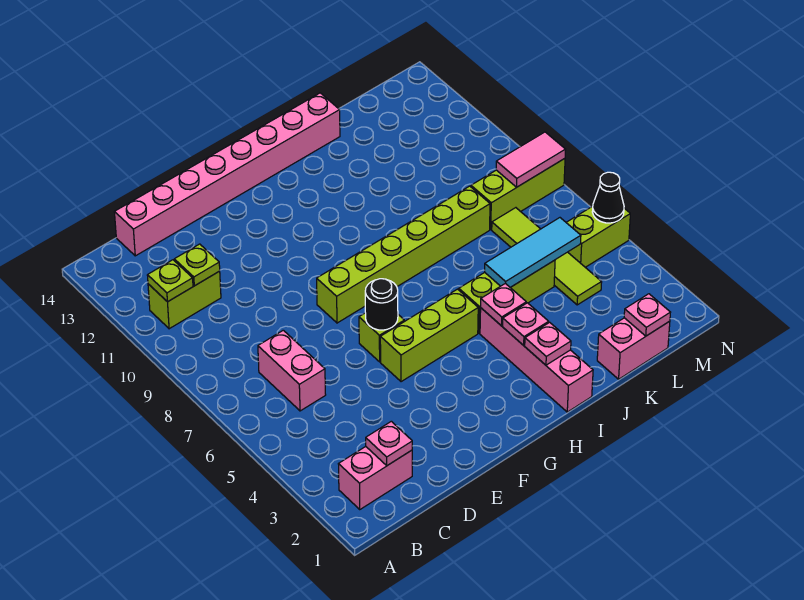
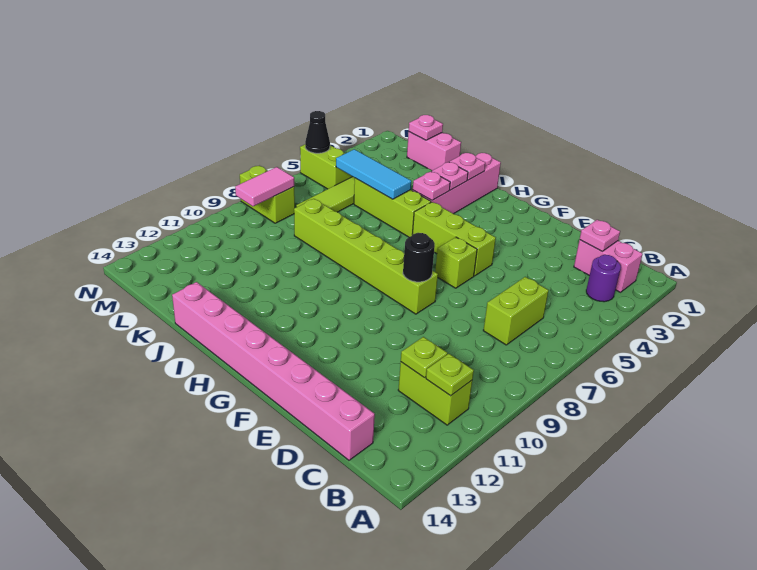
none -> purple 1x1 round brick [586,255,621,302]
pink 1x2 brick [258,330,326,411] -> lime 1x2 brick [483,277,549,345]
black 1x1 round brick [365,279,398,330] -> black 1x1 round brick moved to [403,233,435,282]
lime 1x3 brick [471,159,565,229] -> lime 1x2 brick [240,166,295,223]
pink 1x2 tile [496,132,566,187] -> pink 1x2 tile turned to [235,167,294,206]

